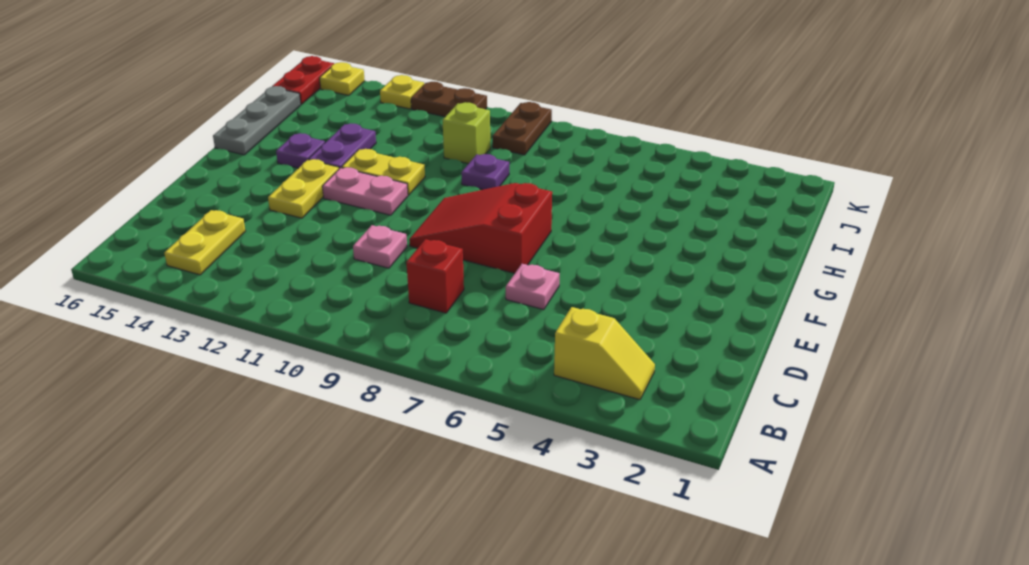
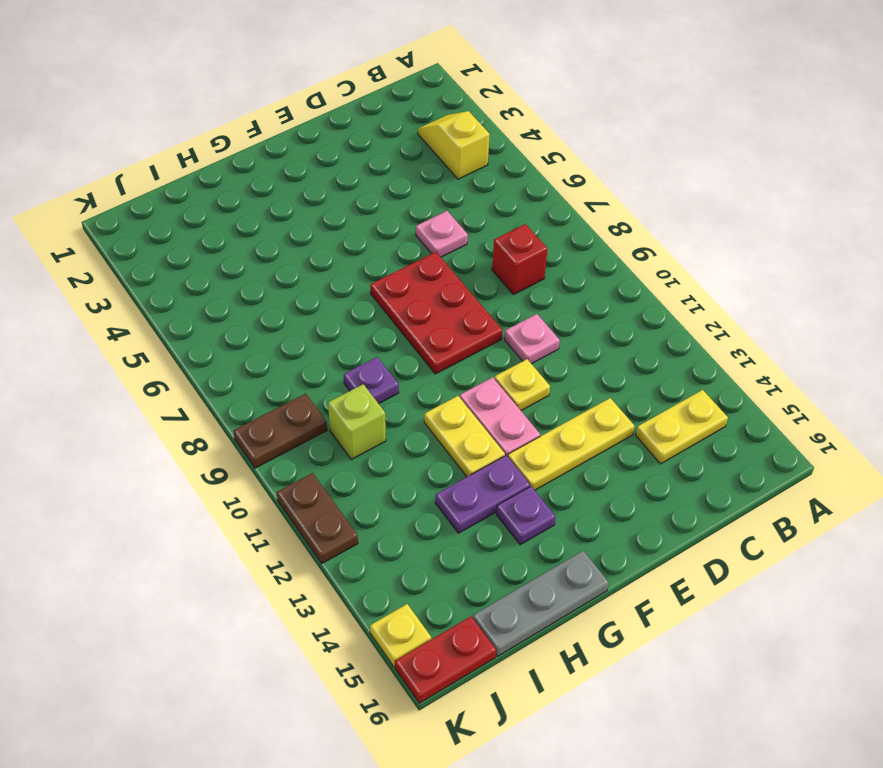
red 2x3 slope [409,183,552,273] -> red 2x3 plate [370,252,502,374]
yellow 1x2 plate [268,159,339,218] -> yellow 1x3 plate [508,398,635,490]
yellow 1x1 plate [380,75,424,109] -> yellow 1x1 plate moved to [495,359,550,410]

